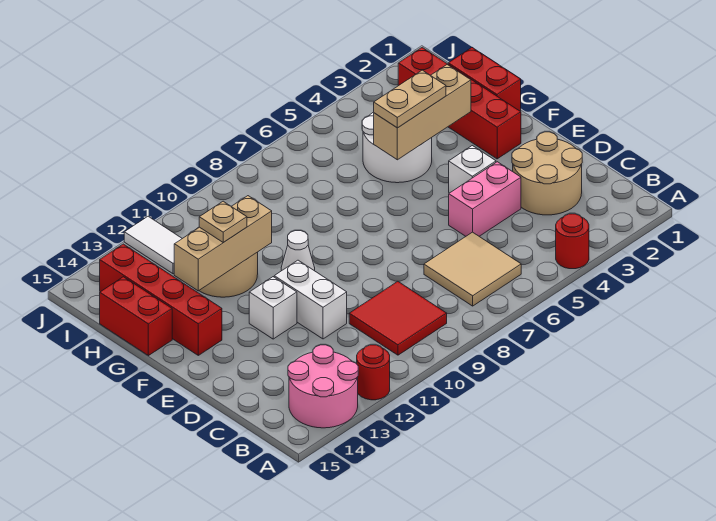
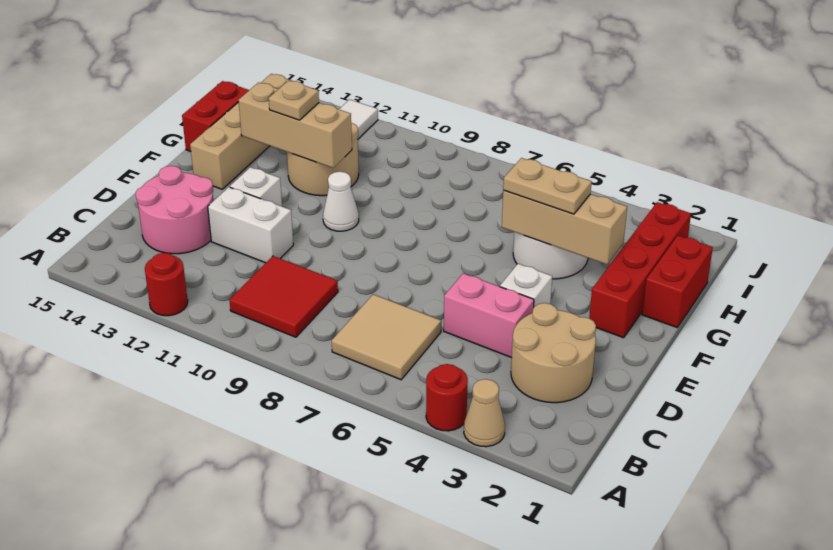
none -> tan 1x1 cone [464,379,505,447]
pink 2x2 round brick [288,345,358,428] -> pink 2x2 round brick moved to [136,166,213,254]
white 1x2 brick [274,260,347,339] -> white 1x2 brick turned to [208,187,293,263]
red 1x4 brick [100,244,222,355] -> tan 1x4 brick [190,74,292,189]

